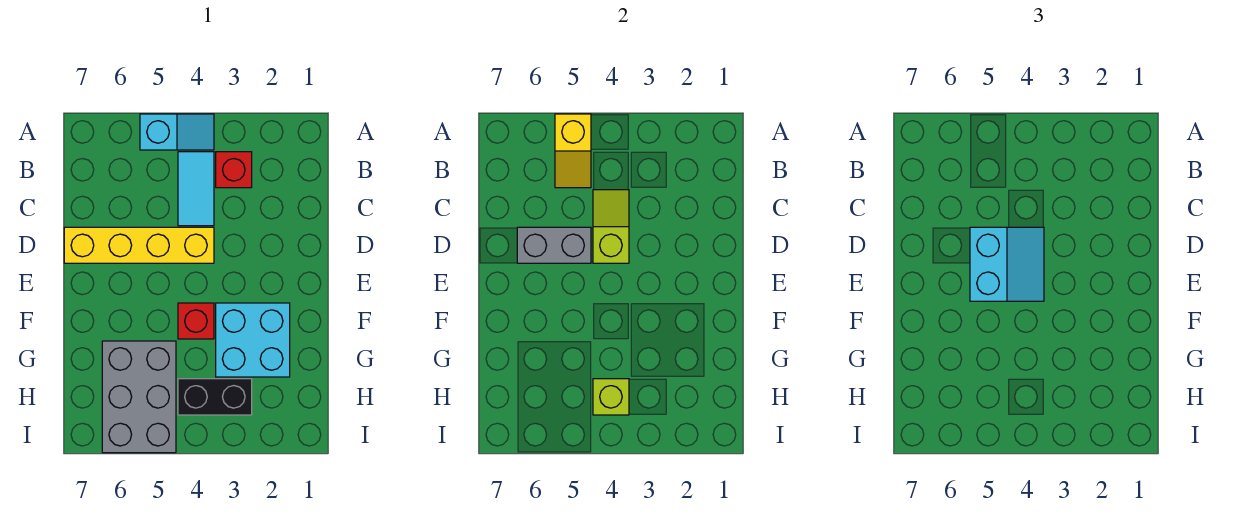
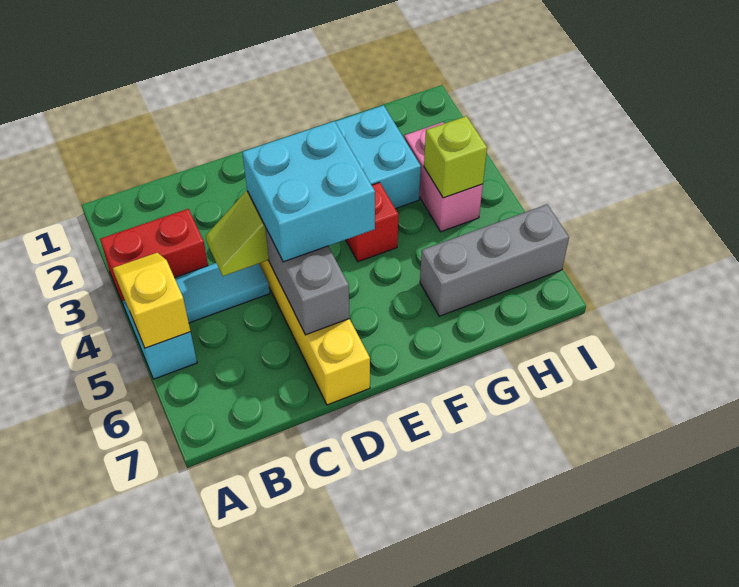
yellow 1x2 slope [555,114,591,188] -> yellow 1x2 slope turned to [113,253,190,348]
red 1x1 brick [216,152,252,188] -> red 1x2 brick [100,209,208,303]
cyan 2x2 slope [970,227,1044,301] -> cyan 2x2 brick [242,121,375,262]
grey 2x3 brick [102,341,176,453] -> grey 1x3 brick [420,204,569,316]
black 1x2 brick [178,379,252,415] -> pink 1x2 brick [404,122,483,232]

